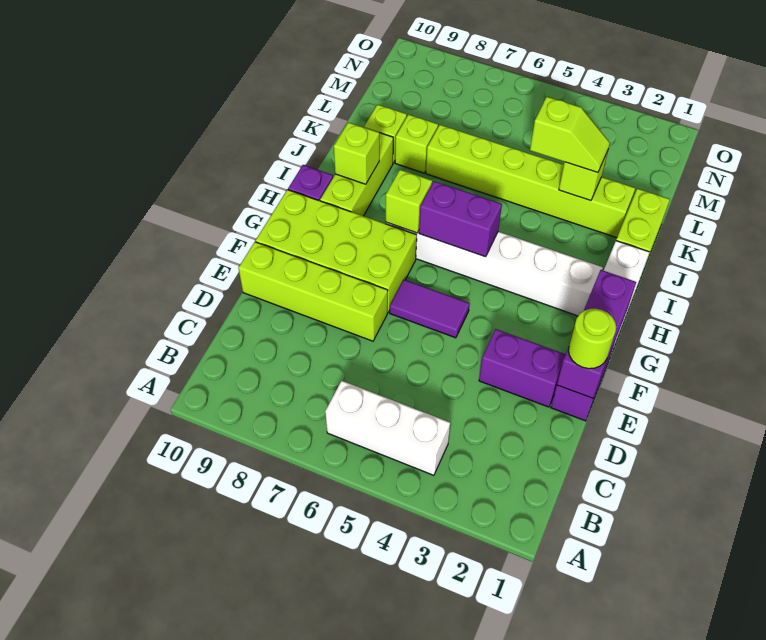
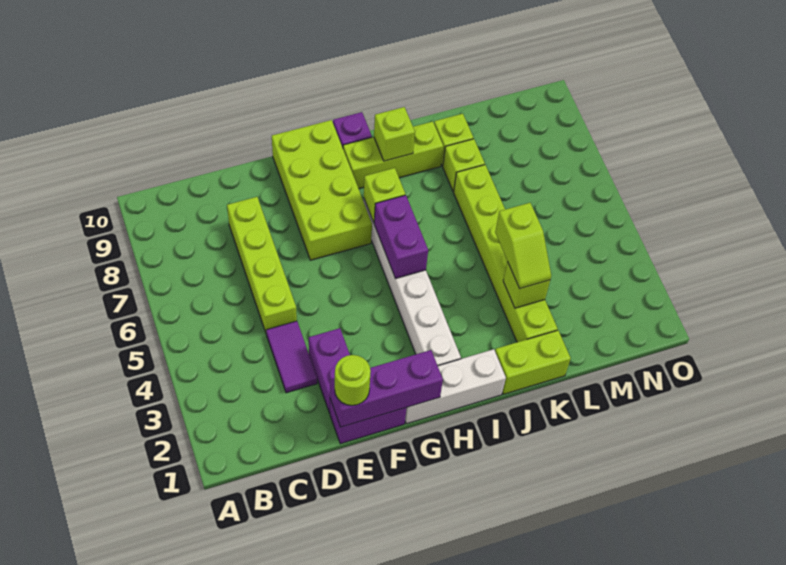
white 1x3 brick [325,381,450,475] -> none
lime 1x4 brick [238,242,388,341] -> lime 1x4 brick moved to [227,197,297,332]
purple 1x2 tile [390,280,470,338] -> purple 1x2 tile moved to [266,321,317,393]

